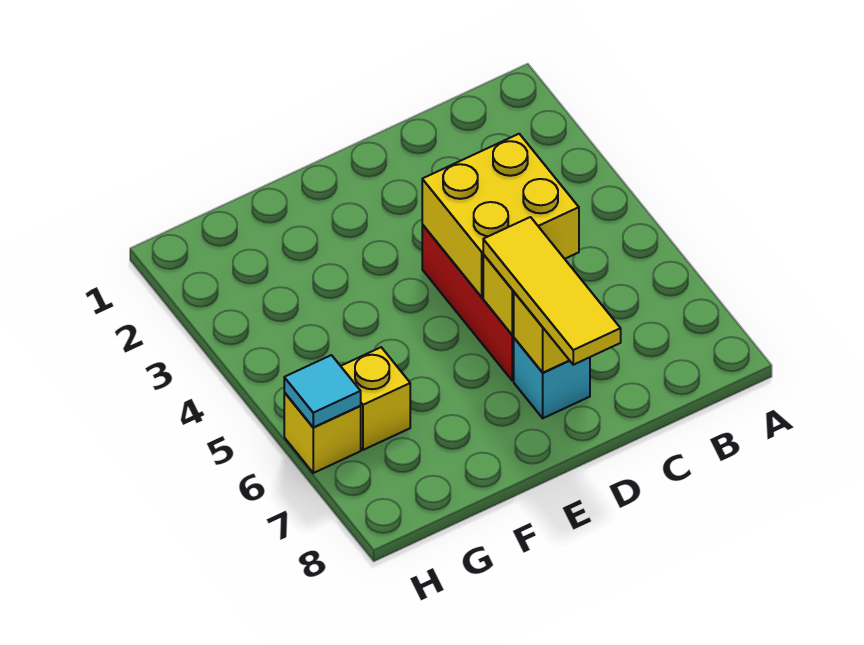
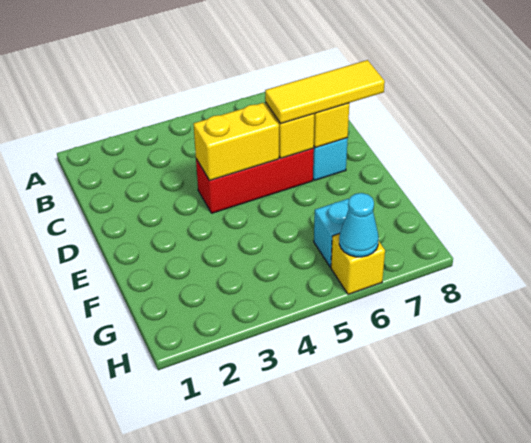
yellow 2x2 brick [422,134,579,297] -> yellow 1x2 brick [193,103,279,180]
yellow 1x1 brick [341,347,410,450] -> cyan 1x1 brick [314,199,349,267]
cyan 1x1 tile [284,355,361,428] -> cyan 1x1 cone [339,193,379,257]

